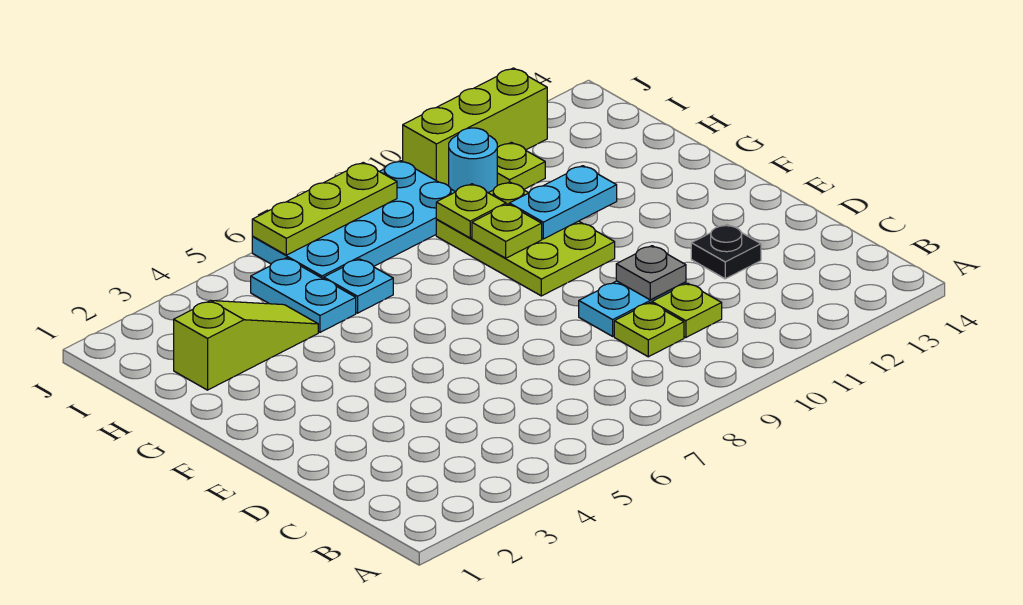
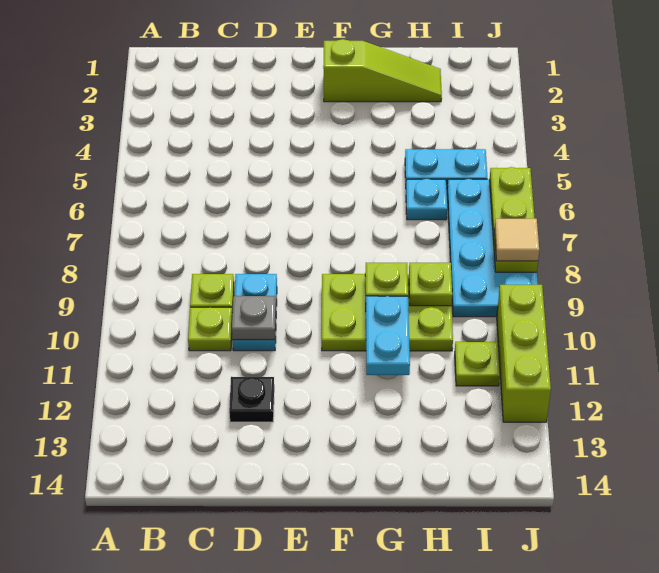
lime 1x3 slope [174,300,318,390] -> lime 1x3 slope turned to [323,39,442,102]
cyan 1x1 round brick [449,128,497,193] -> none
none -> tan 1x1 tile [495,219,539,261]

